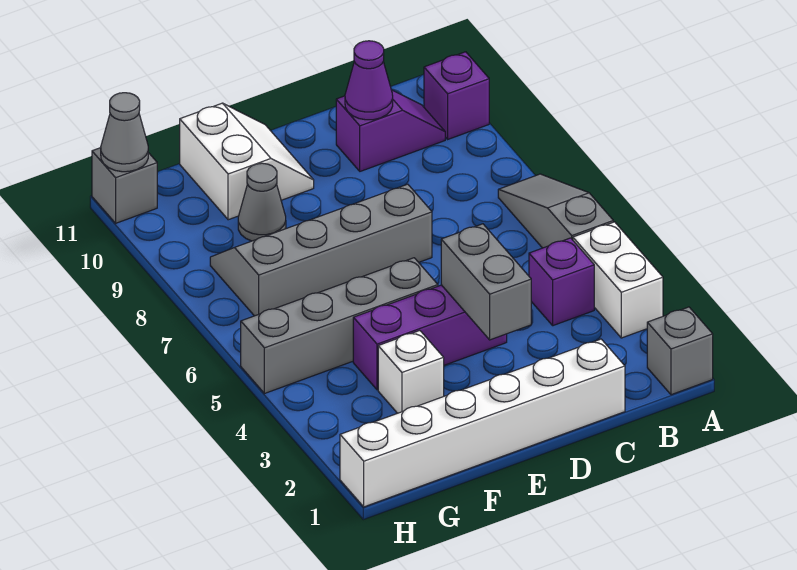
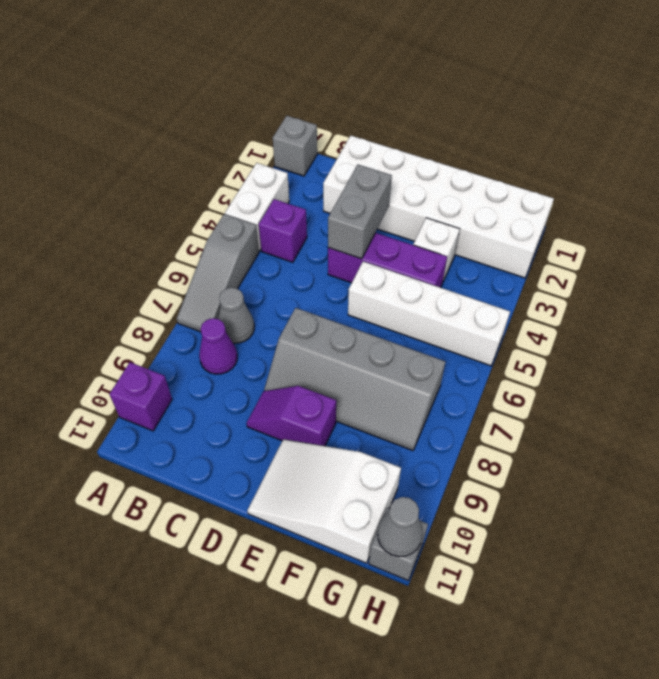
purple 1x2 slope [336,90,445,171] -> purple 1x2 slope moved to [247,386,336,446]
white 1x6 brick [340,339,625,507] -> white 2x6 brick [323,136,554,278]
purple 1x1 cone [345,41,393,120] -> purple 1x1 cone moved to [199,318,237,374]
grey 1x4 brick [241,258,438,394] -> white 1x4 brick [348,261,510,366]
white 2x2 slope [180,103,314,220] -> white 2x3 slope [247,439,401,563]
grey 1x1 cone [238,163,286,241] -> grey 1x1 cone moved to [218,288,254,343]

